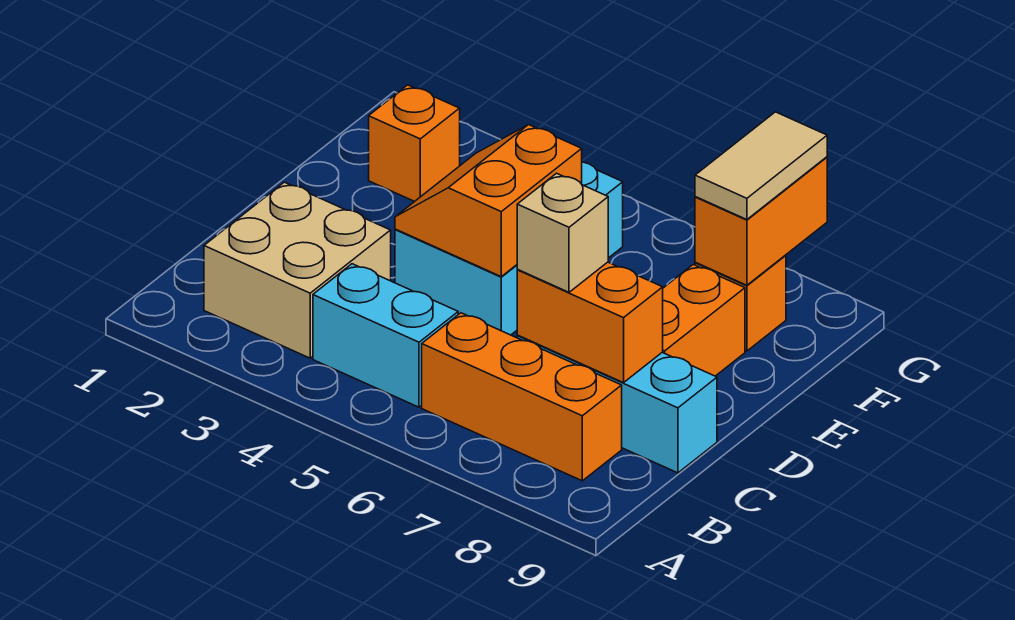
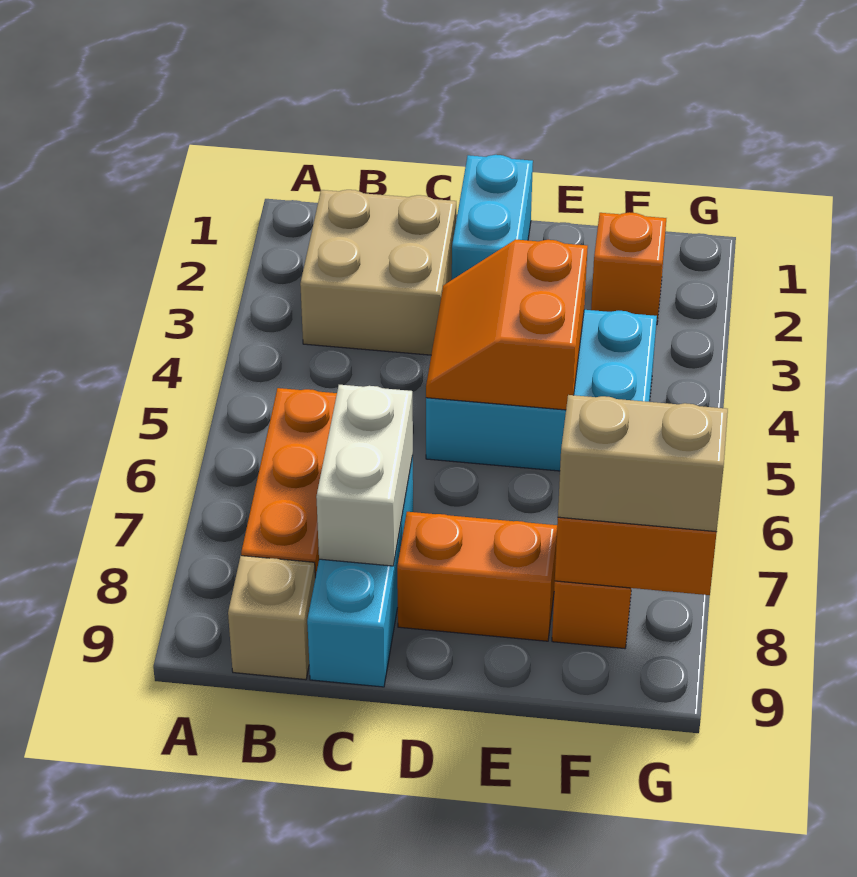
cyan 1x2 brick [313,264,458,407] -> cyan 1x2 brick moved to [452,155,533,280]
orange 1x2 brick [517,262,663,383] -> white 1x2 brick [316,385,413,566]
tan 1x1 brick [517,173,608,292] -> tan 1x1 brick moved to [228,556,315,680]
orange 2x2 slope [395,125,582,276] -> orange 2x2 slope turned to [426,239,588,410]
tan 1x2 tile [695,112,827,220] -> tan 1x2 brick [558,395,728,532]

